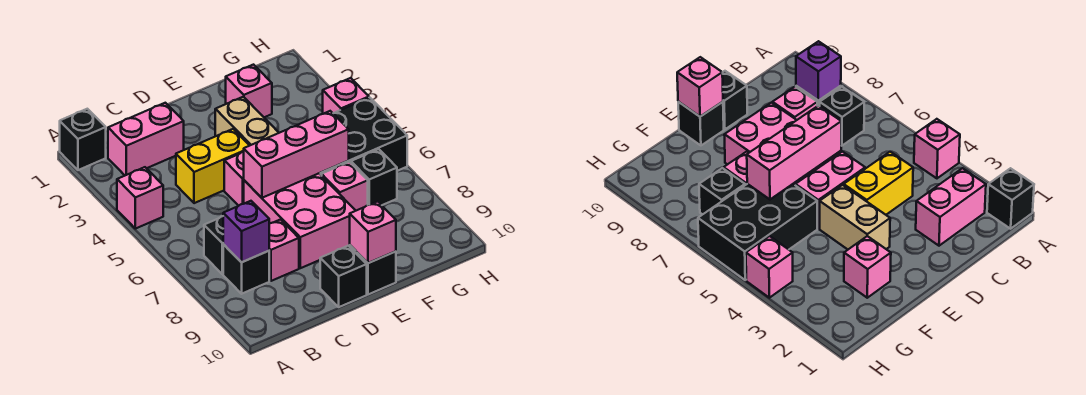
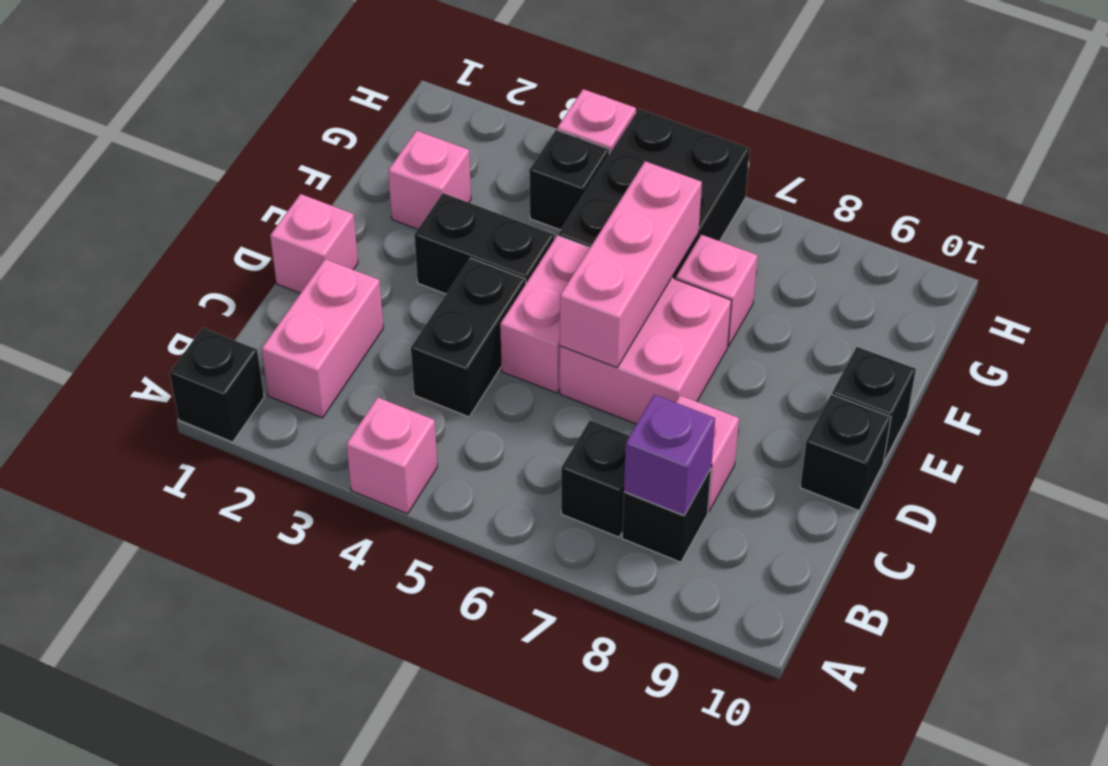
yellow 1x2 brick [176,129,250,203] -> black 1x2 brick [411,258,526,417]
pink 2x3 brick [244,174,356,268] -> pink 2x2 brick [560,278,731,424]
tan 1x2 brick [215,97,279,145] -> black 1x2 brick [414,193,554,294]
pink 1x1 brick [350,201,396,263] -> pink 1x1 brick moved to [270,194,358,293]
black 1x1 brick [351,149,397,205] -> black 1x1 brick moved to [529,130,610,230]

